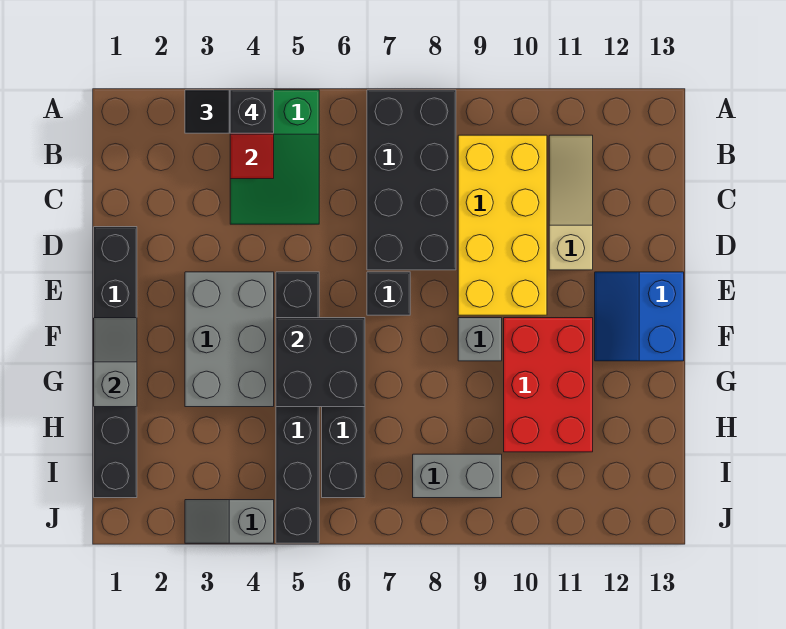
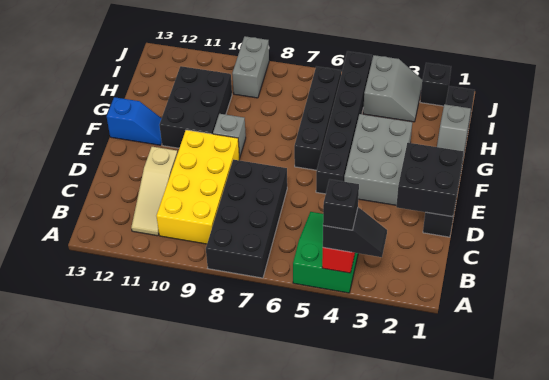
black 1x1 brick [367,272,410,315] -> black 1x1 brick moved to [420,63,451,106]
blue 2x2 slope [595,272,684,361] -> blue 1x2 slope [107,97,162,145]
black 2x2 brick [276,318,365,407] -> black 2x2 brick moved to [396,143,464,217]
red 2x3 brick [504,318,593,452] -> black 2x3 brick [159,66,232,148]
grey 1x2 brick [413,454,502,498] -> grey 1x2 brick turned to [232,36,269,98]
grey 1x2 slope [185,500,274,543] -> grey 2x2 slope [363,55,422,122]

